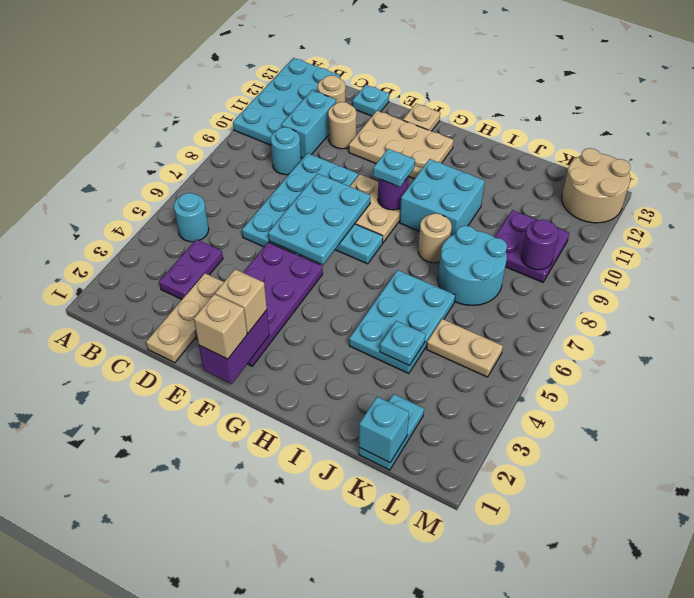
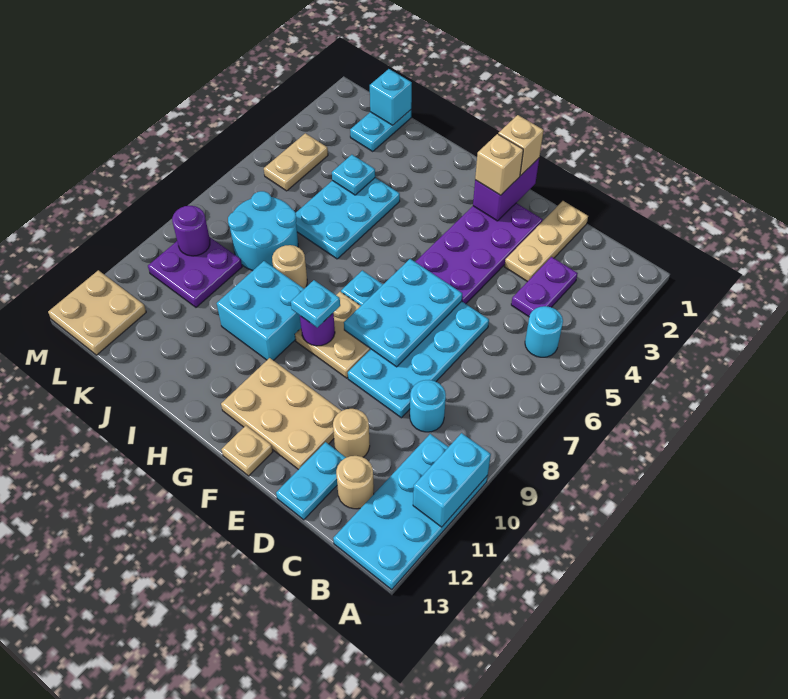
cyan 1x2 brick [281,90,336,158] -> cyan 1x2 brick moved to [413,433,491,527]
cyan 1x1 plate [352,85,389,116] -> cyan 1x2 plate [276,442,346,520]
tan 1x2 plate [426,319,503,377] -> tan 1x2 plate turned to [264,133,328,191]
tan 2x2 round brick [562,148,630,223] -> tan 2x2 plate [48,270,146,355]

